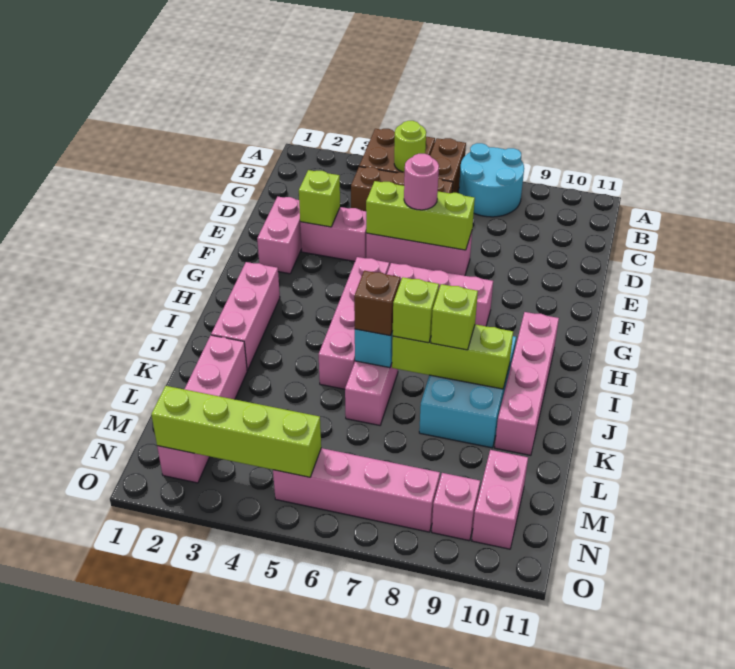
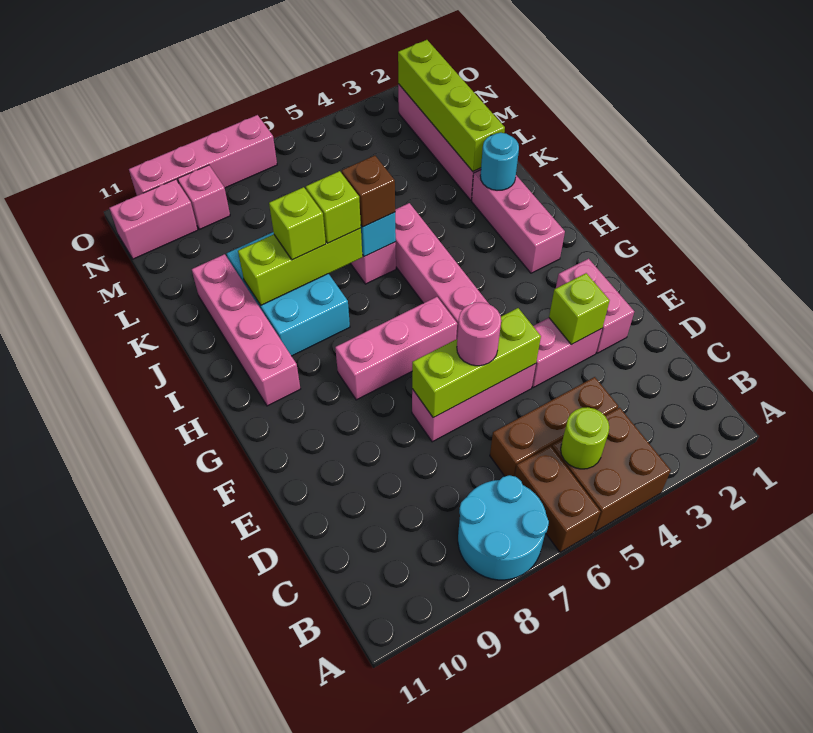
none -> cyan 1x1 round brick [480,133,519,190]
pink 1x2 brick [472,450,528,549] -> pink 1x2 brick turned to [109,179,198,259]
lime 1x4 brick [151,386,321,477] -> lime 1x4 brick turned to [398,40,505,171]
pink 1x4 brick [273,448,440,532] -> pink 1x4 brick moved to [129,115,277,196]

